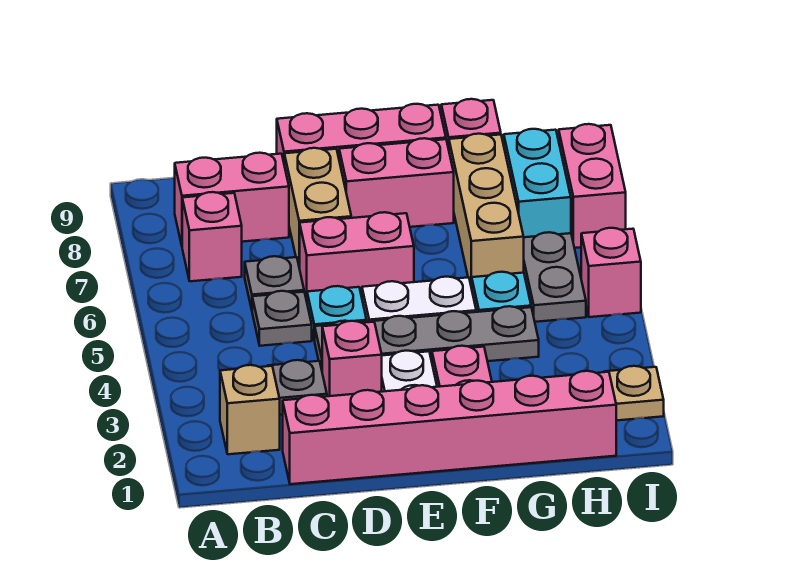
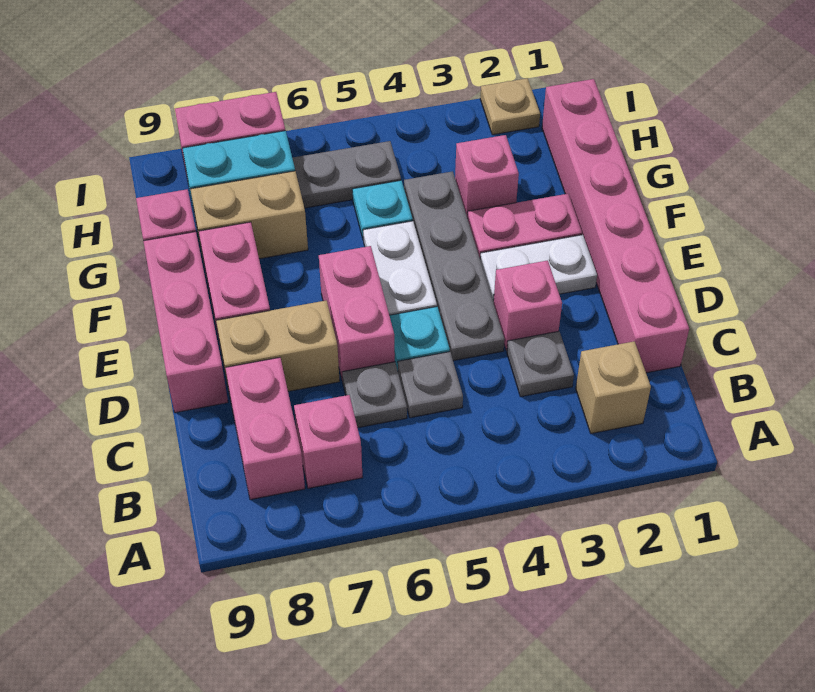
tan 1x3 brick [449,134,524,288] -> tan 1x2 brick [190,171,308,262]
pink 1x1 brick [581,228,641,317] -> pink 1x1 brick moved to [455,135,519,218]

